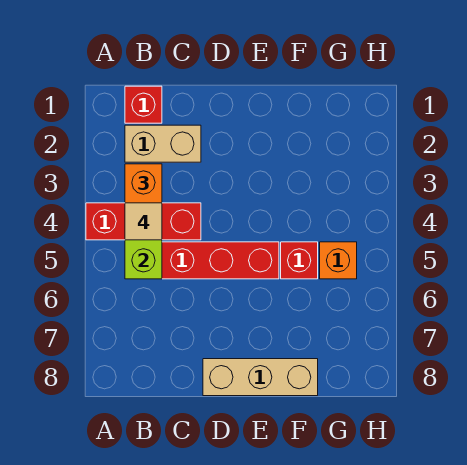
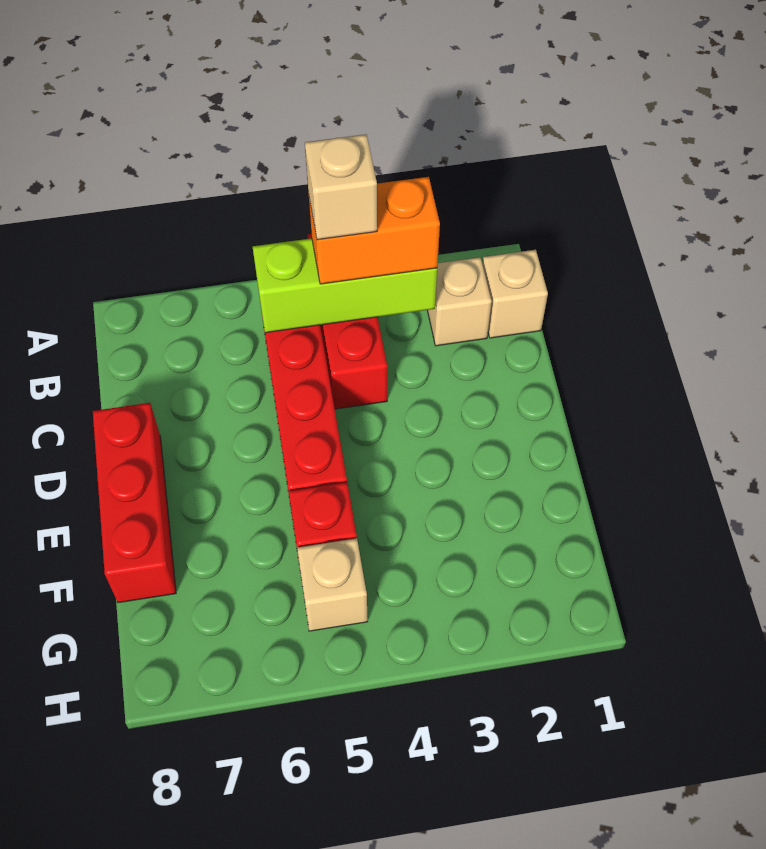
red 1x1 brick [125,86,162,123] -> tan 1x1 brick [482,250,548,338]
tan 1x2 brick [125,125,201,162] -> tan 1x1 brick [427,257,492,346]
tan 1x1 tile [125,203,162,240] -> tan 1x1 brick [305,134,377,240]
tan 1x3 brick [203,359,318,396] -> red 1x3 brick [93,403,176,603]
orange 1x1 brick [320,242,357,279] -> tan 1x1 brick [297,538,368,631]

